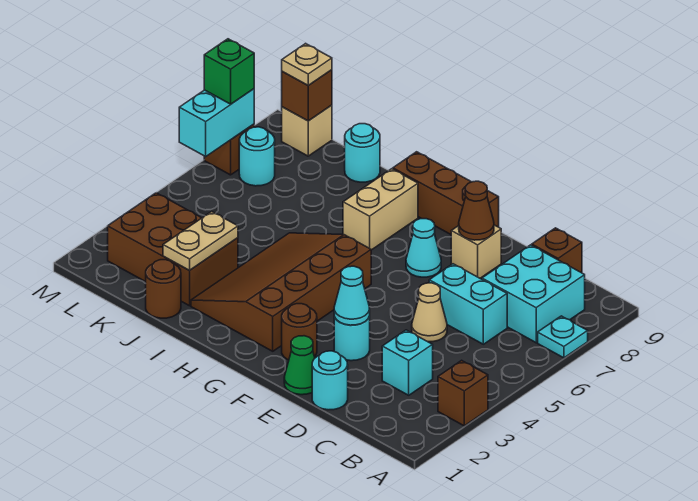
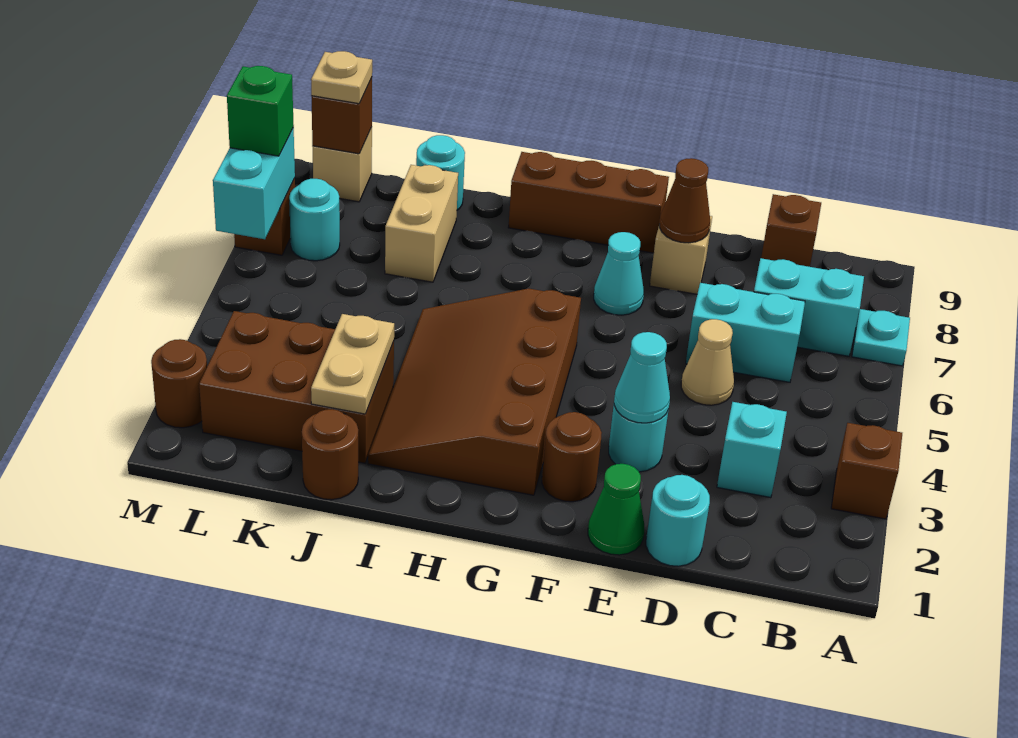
cyan 2x2 brick [482,245,585,343] -> cyan 1x2 brick [754,258,864,356]
tan 1x2 brick [343,169,418,250] -> tan 1x2 brick moved to [385,165,458,282]
none -> brown 1x1 round brick [151,339,207,428]

